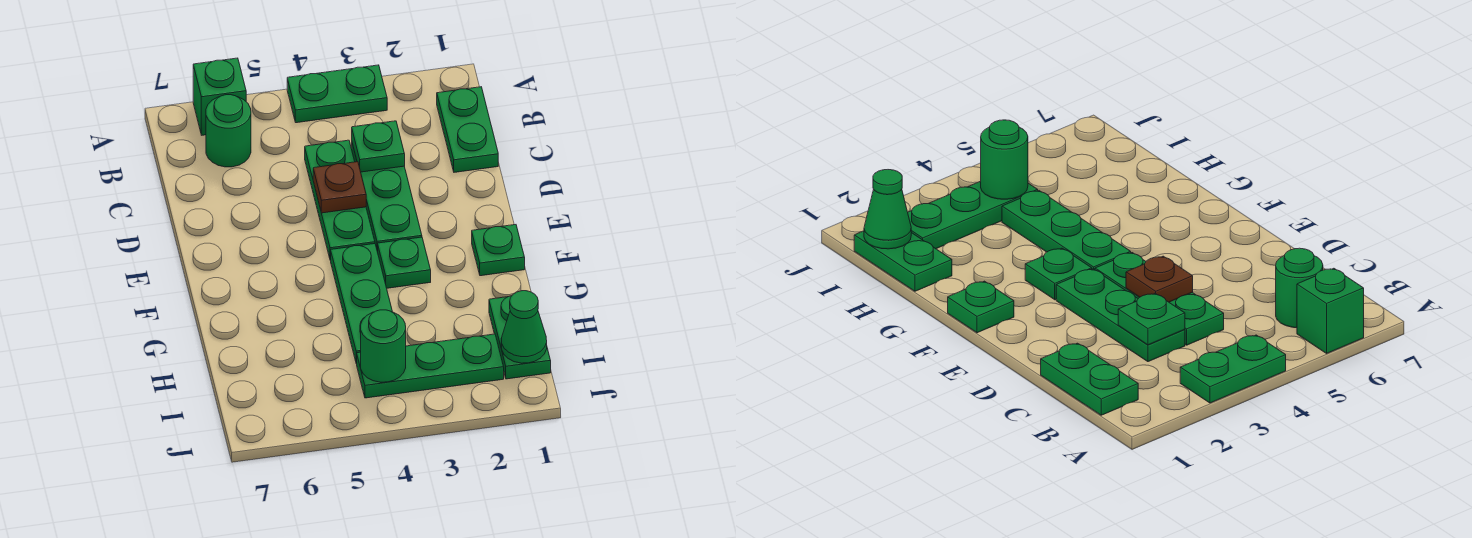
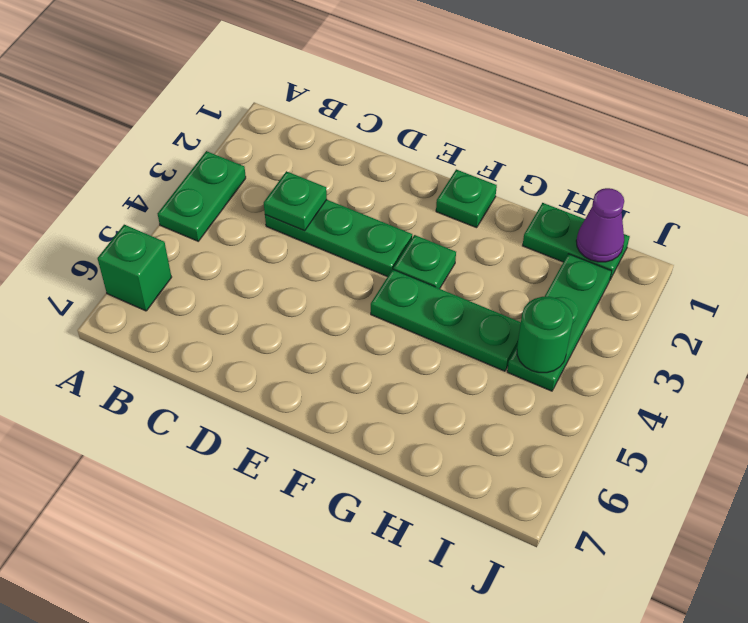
green 1x2 plate [437,87,498,172] -> none
green 1x1 round brick [206,95,251,167] -> none
green 1x3 plate [305,140,375,260] -> none
brown 1x1 plate [313,162,366,213] -> none
green 1x1 cone [501,291,547,363] -> purple 1x1 cone [576,188,624,262]

